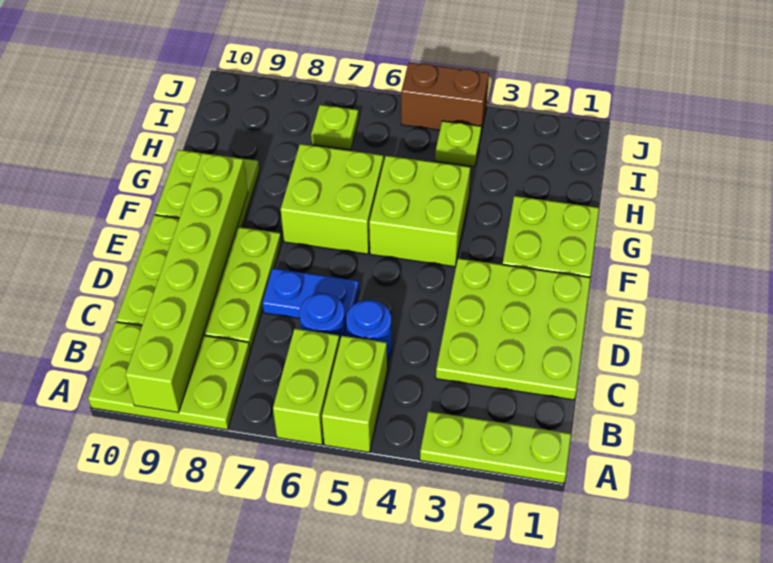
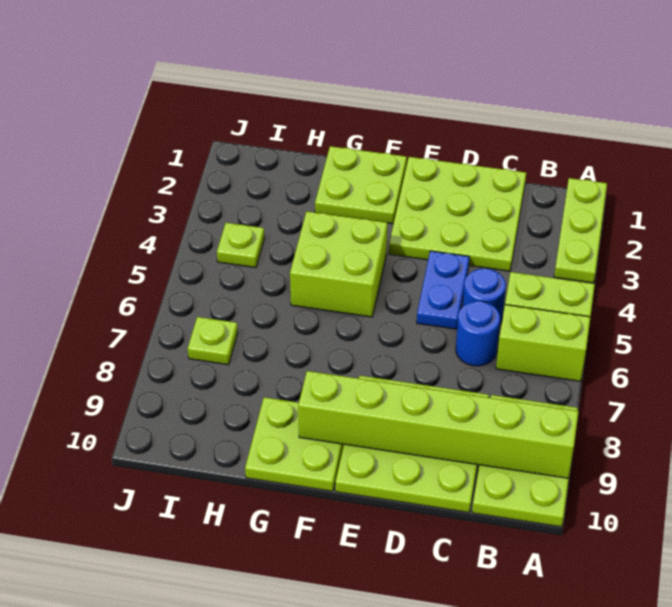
blue 1x2 plate [262,269,359,325] -> blue 1x2 plate moved to [417,251,469,329]
lime 2x2 brick [281,144,384,254] -> none
brown 1x2 brick [401,63,489,132] -> none

